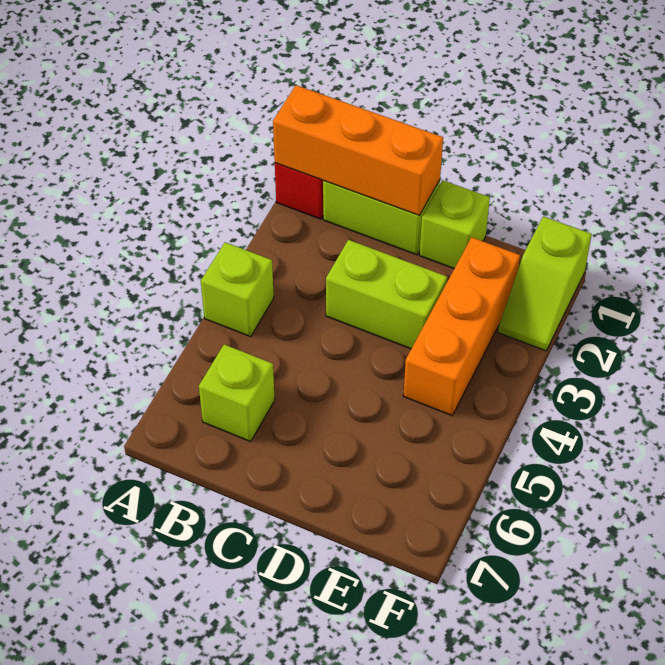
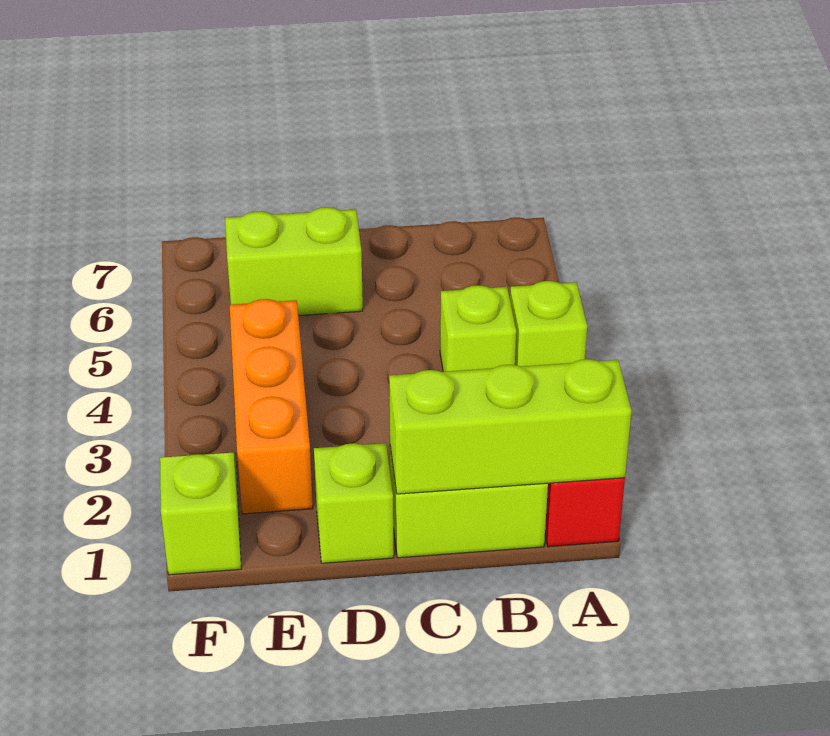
orange 1x3 brick [273,85,443,216] -> lime 1x3 brick [389,359,631,494]
lime 1x1 brick [199,344,275,442] -> lime 1x1 brick moved to [440,285,516,372]
lime 1x2 brick [326,240,447,349] -> lime 1x2 brick moved to [225,207,363,316]

